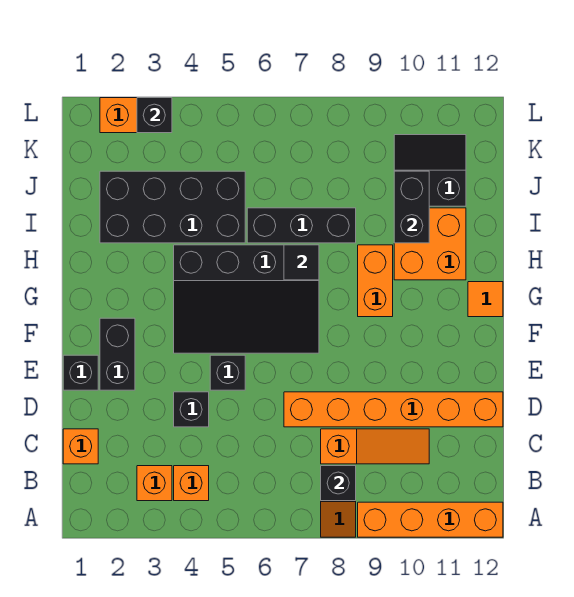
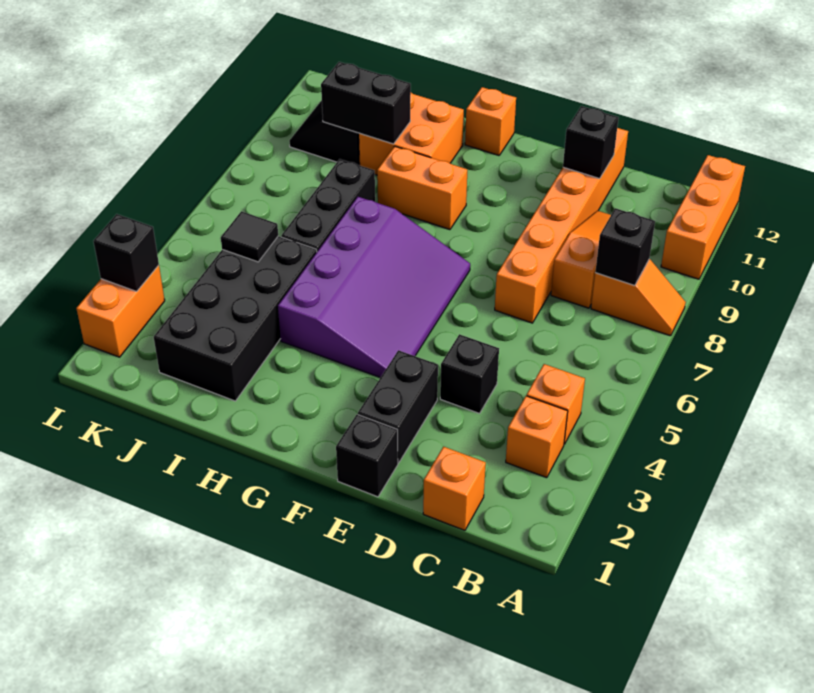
orange 1x4 brick [358,502,503,537] -> orange 1x3 brick [661,155,745,279]
black 1x2 brick [100,318,135,390] -> black 1x2 brick turned to [358,350,438,463]
black 1x1 brick [210,355,245,390] -> black 1x1 brick moved to [563,106,619,179]
black 3x4 slope [174,245,319,353] -> purple 3x4 slope [278,197,470,378]
orange 1x1 tile [468,282,503,317] -> orange 1x1 brick [465,87,516,155]
black 1x1 tile [284,245,319,280] -> black 1x1 tile moved to [221,211,278,262]

